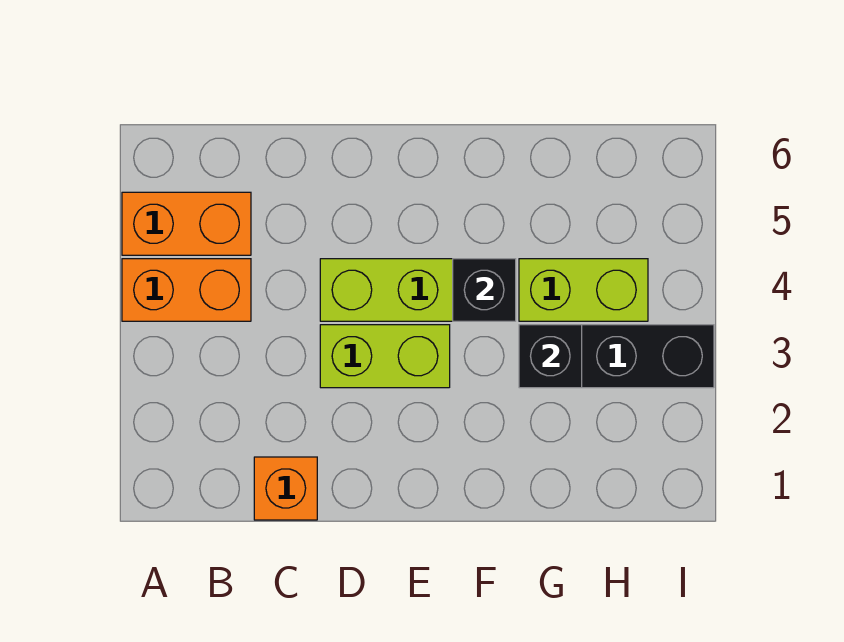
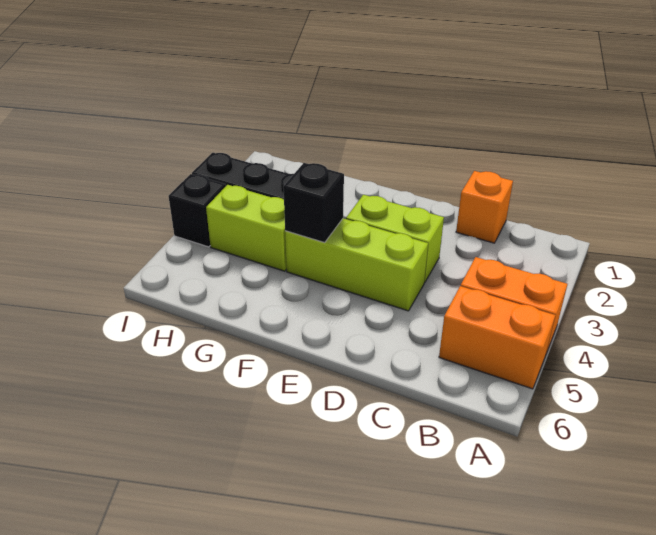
black 1x1 brick [519,325,582,388] -> black 1x1 brick moved to [168,174,226,247]

